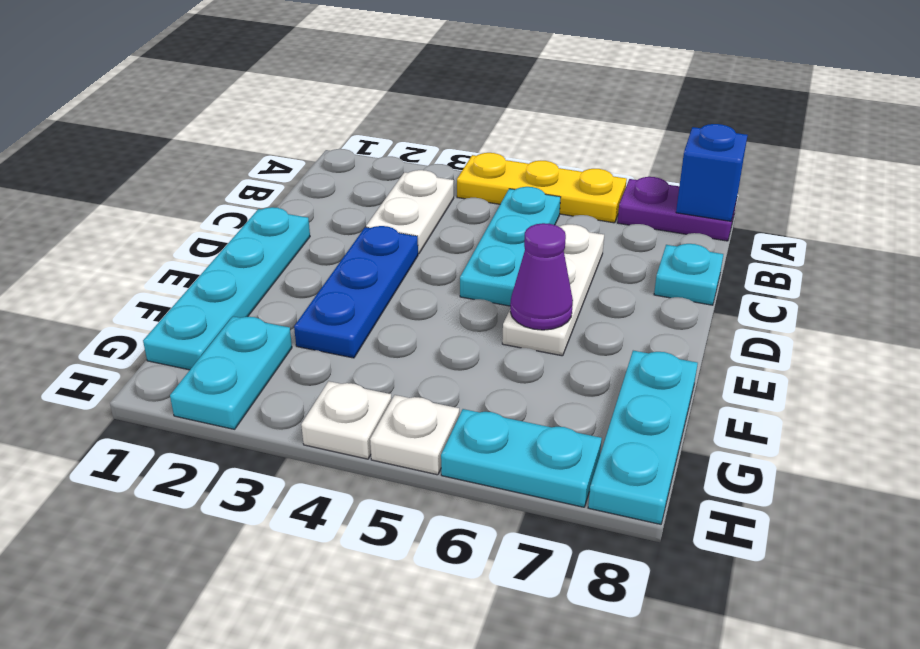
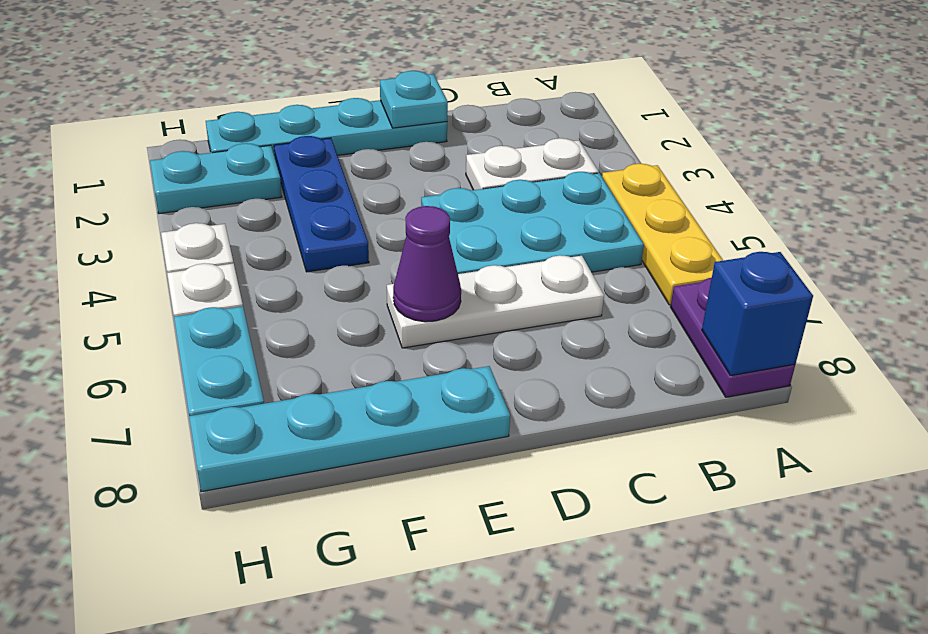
cyan 1x3 plate [460,187,561,306] -> cyan 2x3 plate [421,172,644,274]
cyan 1x1 plate [654,244,723,305] -> cyan 1x1 plate moved to [380,71,448,128]
blue 1x3 plate [294,226,418,358] -> blue 1x3 plate turned to [274,136,369,272]
cyan 1x3 plate [588,351,698,524] -> cyan 1x4 plate [189,366,510,492]

